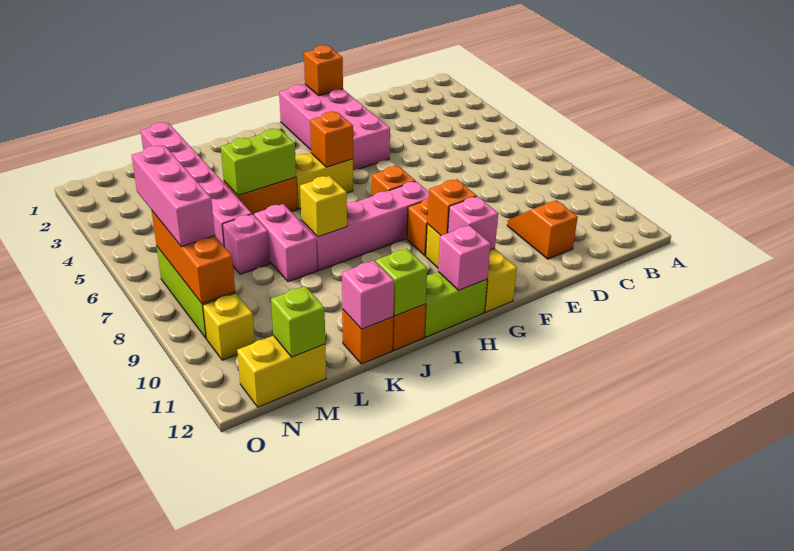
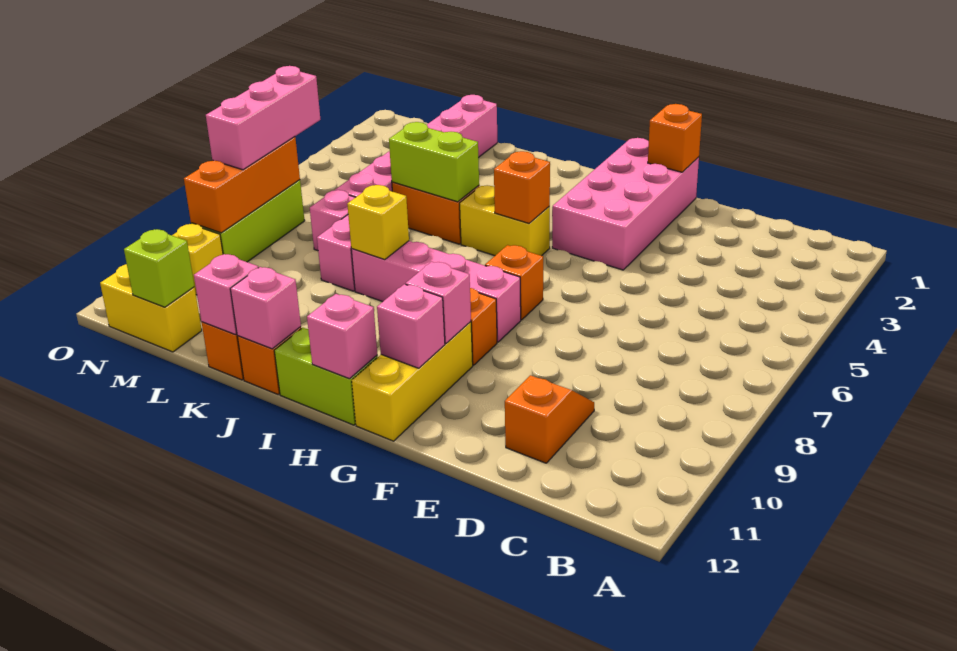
orange 1x1 brick [427,179,477,236] -> pink 1x1 brick [406,262,471,343]
lime 1x1 brick [376,248,427,316] -> pink 1x1 brick [230,267,301,349]

